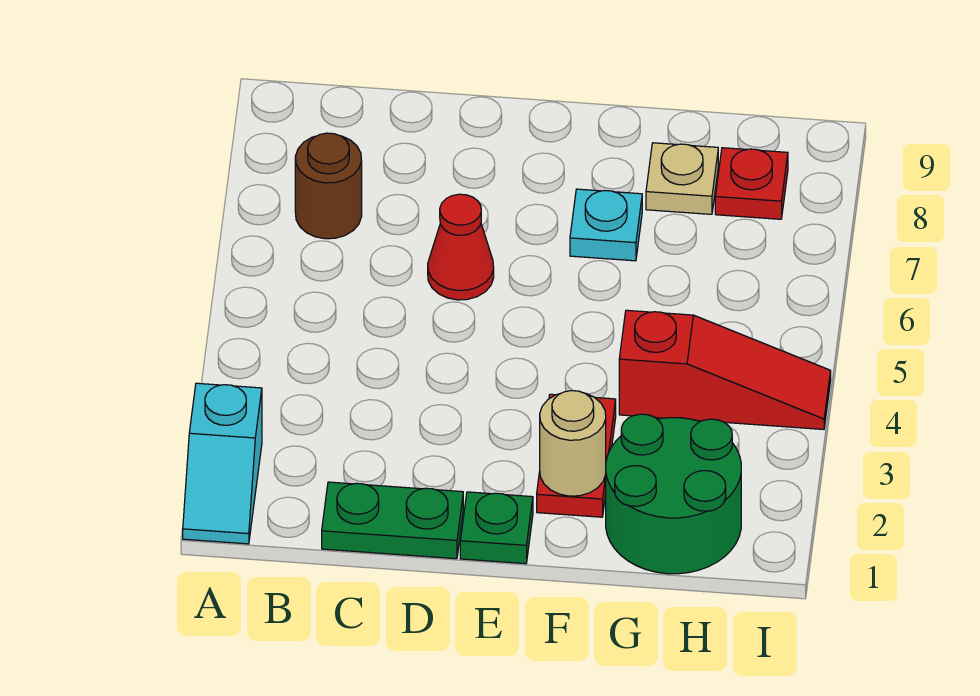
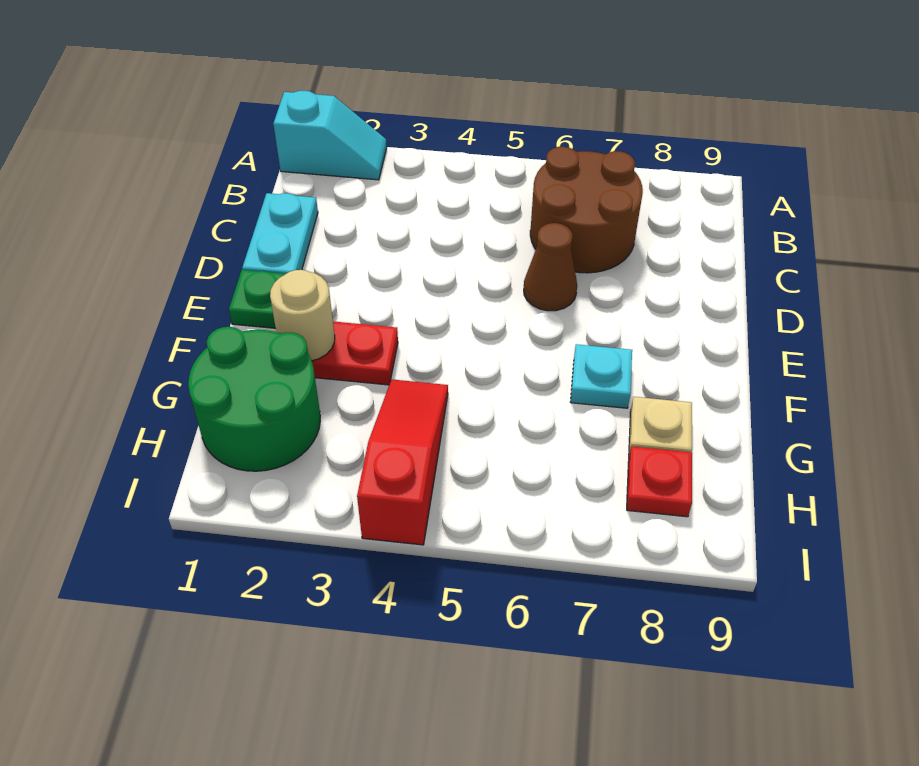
cyan 1x2 slope [183,383,262,544] -> cyan 1x2 slope turned to [273,91,387,180]
brown 1x1 round brick [295,133,362,239] -> brown 2x2 round brick [530,147,643,273]
green 1x2 plate [322,482,463,559] -> cyan 1x2 plate [242,193,318,274]
red 1x1 cone [428,194,494,300] -> brown 1x1 cone [524,223,577,311]
red 1x3 slope [619,310,831,429] -> red 1x3 slope turned to [357,380,448,545]

